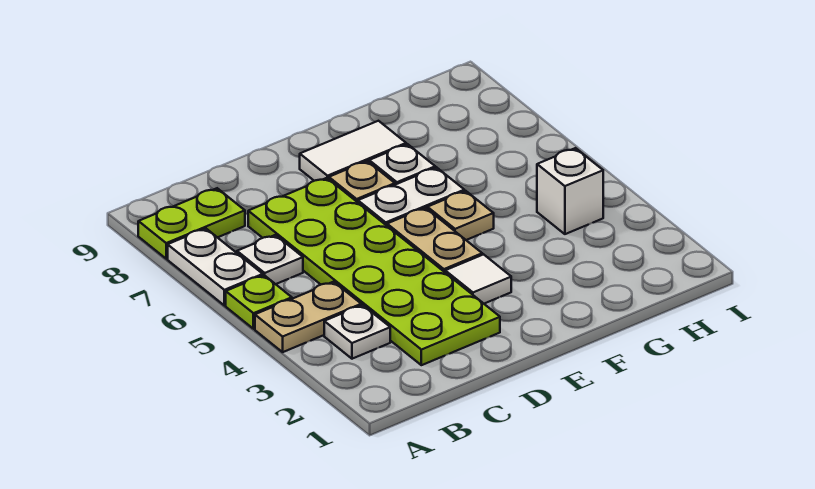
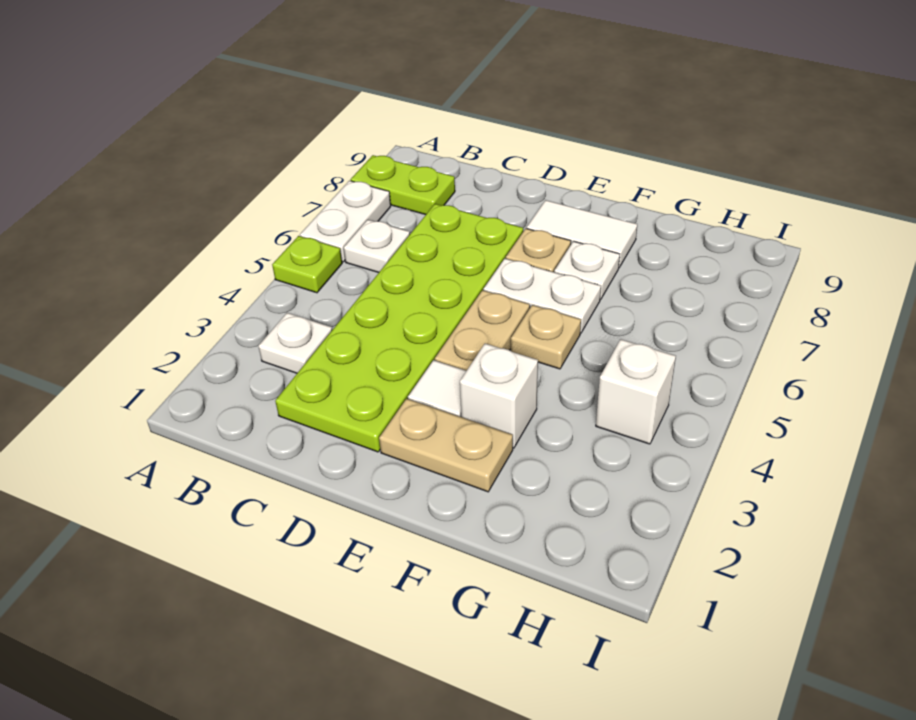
tan 1x2 plate [255,282,361,352] -> tan 1x2 plate moved to [379,399,513,492]
none -> white 1x1 brick [460,343,538,448]

